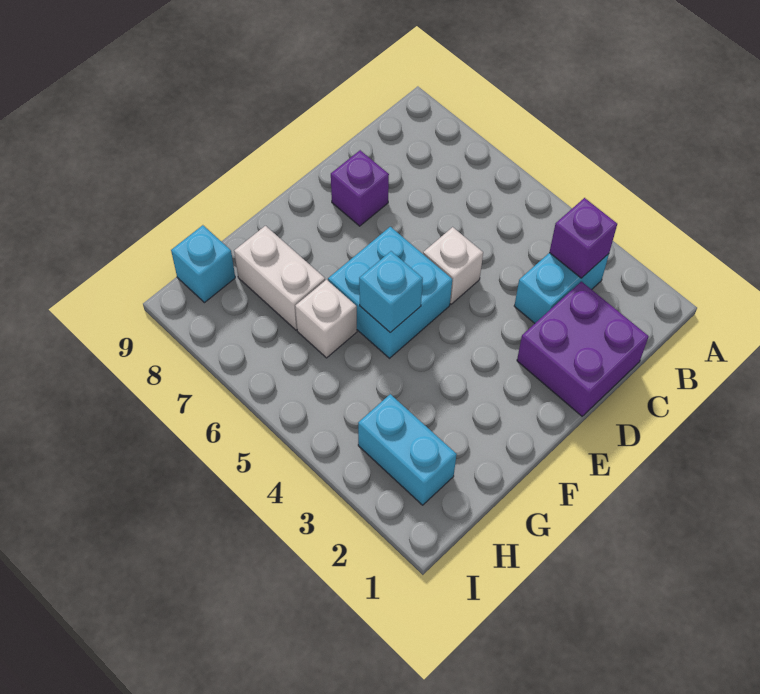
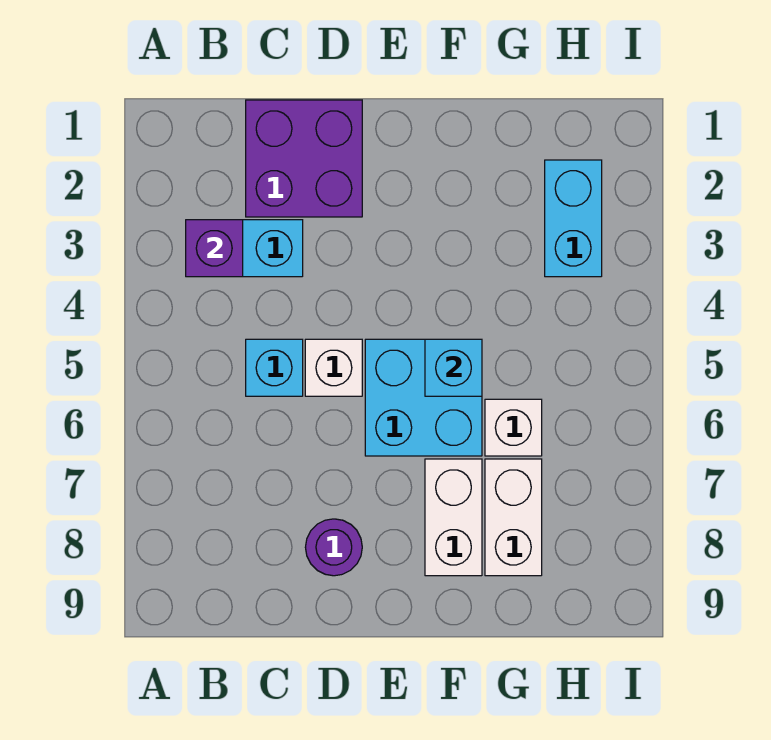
purple 1x1 brick [331,150,389,226] -> purple 1x1 round brick [305,519,362,576]
none -> white 1x2 brick [425,459,482,576]
cyan 1x1 brick [171,225,235,303] -> cyan 1x1 brick moved to [246,339,303,396]

